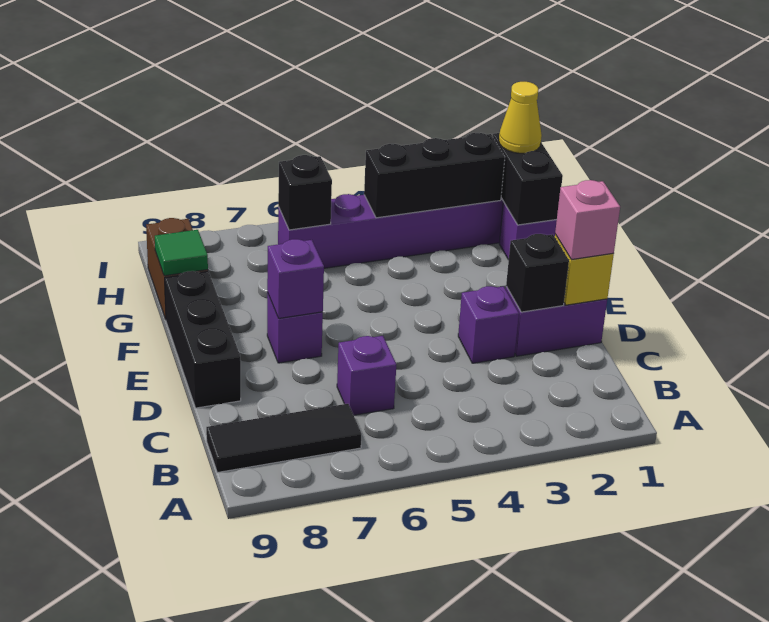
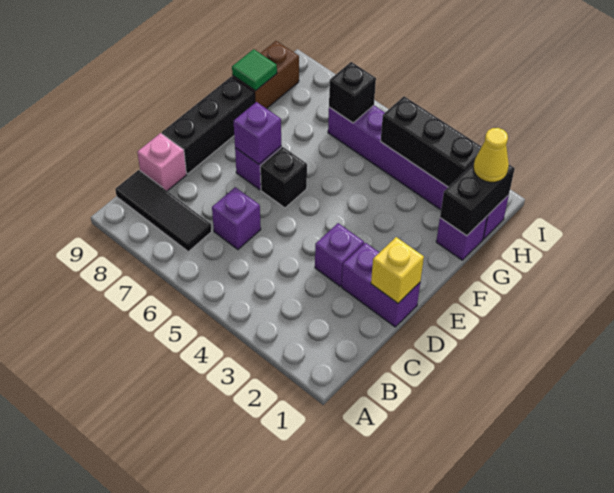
pink 1x1 brick [555,180,620,260] -> pink 1x1 brick moved to [137,133,186,191]
black 1x1 brick [506,234,569,312] -> black 1x1 brick moved to [260,147,307,208]

